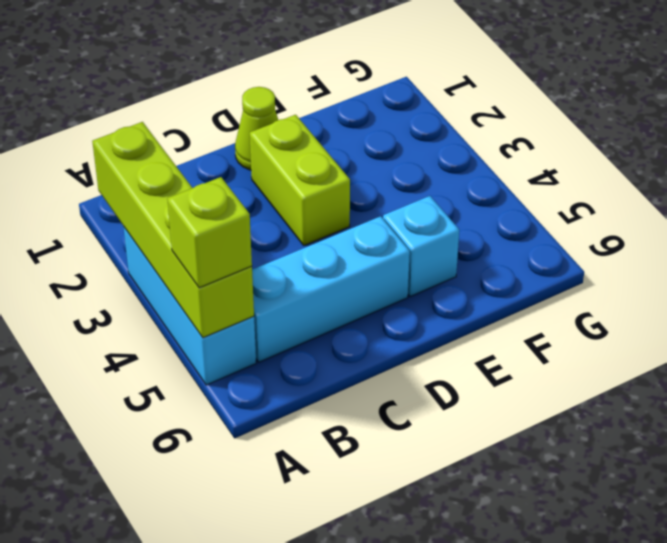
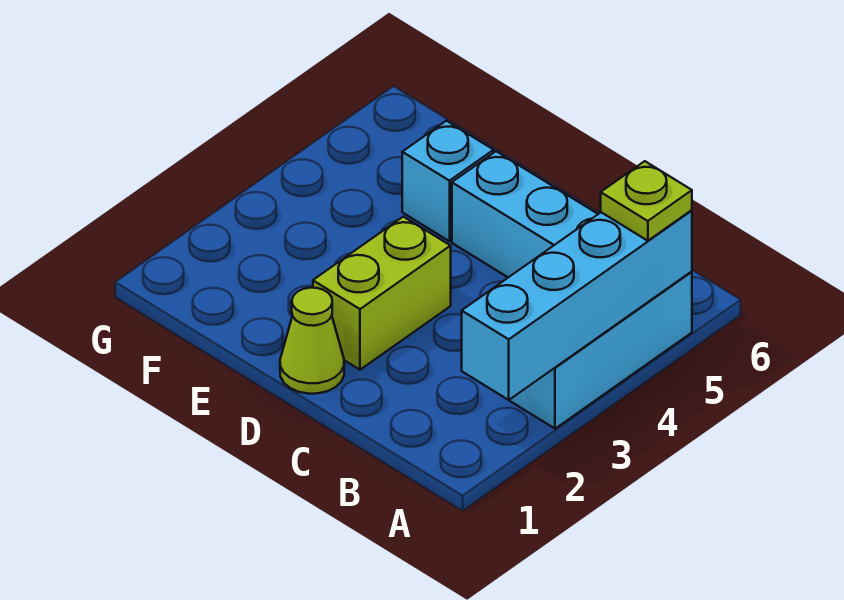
lime 1x4 brick [92,122,254,338] -> cyan 1x4 brick [462,210,692,400]
lime 1x1 brick [167,177,252,288] -> lime 1x1 plate [601,161,692,241]

